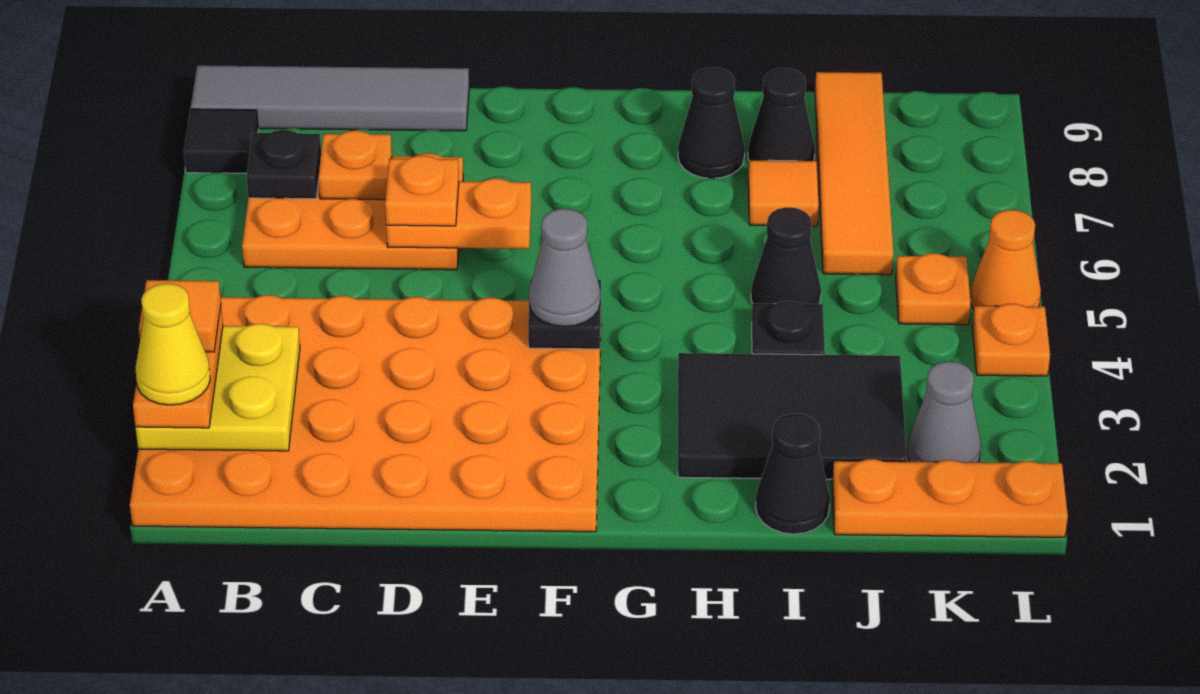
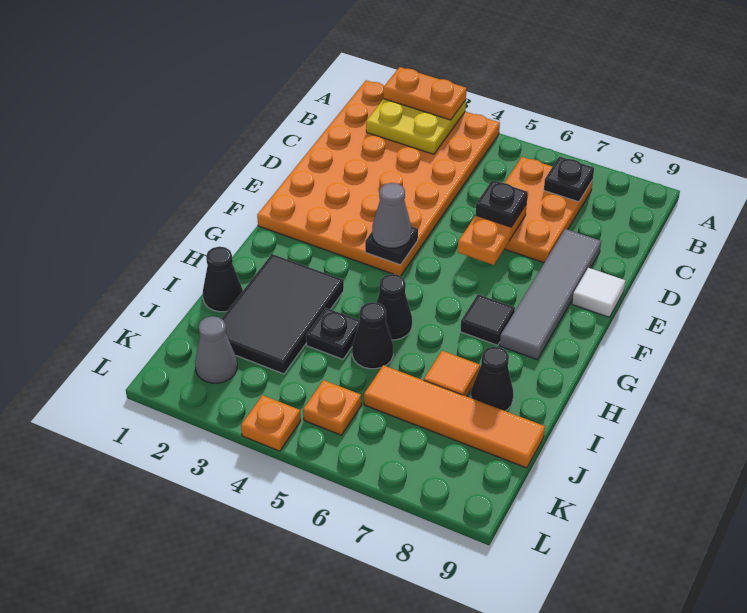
yellow 1x1 cone [136,284,210,405] -> none
orange 1x1 tile [139,280,221,352] -> none
black 1x1 tile [184,109,258,173] -> black 1x1 tile moved to [460,294,515,345]
grey 1x4 tile [191,65,469,131] -> grey 1x4 tile moved to [500,229,601,360]
orange 1x1 plate [319,131,392,200] -> none
orange 1x1 plate [385,156,459,226] -> black 1x1 plate [476,180,528,227]
none -> white 1x1 tile [572,268,625,317]
black 1x1 cone [678,67,745,178] -> black 1x1 cone moved to [376,274,412,340]
orange 1x3 plate [832,459,1068,537] -> none
orange 1x1 cone [970,210,1041,310] -> none

